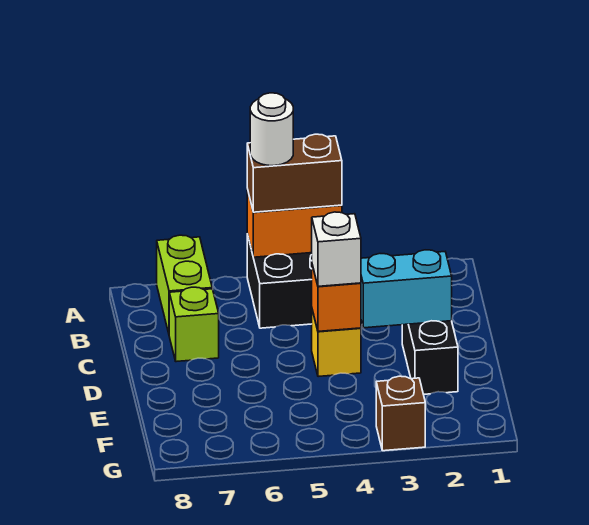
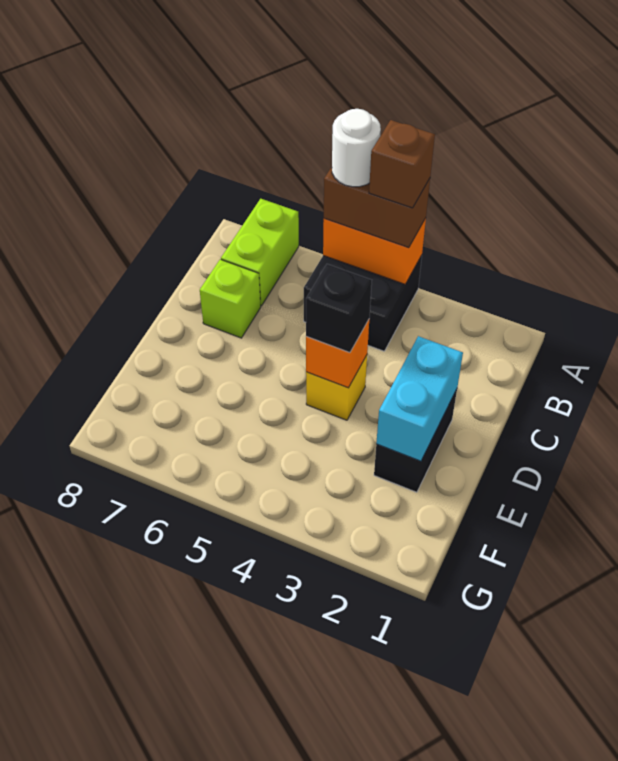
cyan 1x2 brick [361,250,452,328] -> cyan 1x2 brick turned to [376,336,463,461]
white 1x1 brick [312,212,361,286] -> black 1x1 brick [306,264,372,352]
brown 1x1 brick [376,376,425,451] -> brown 1x1 brick moved to [369,120,435,208]

